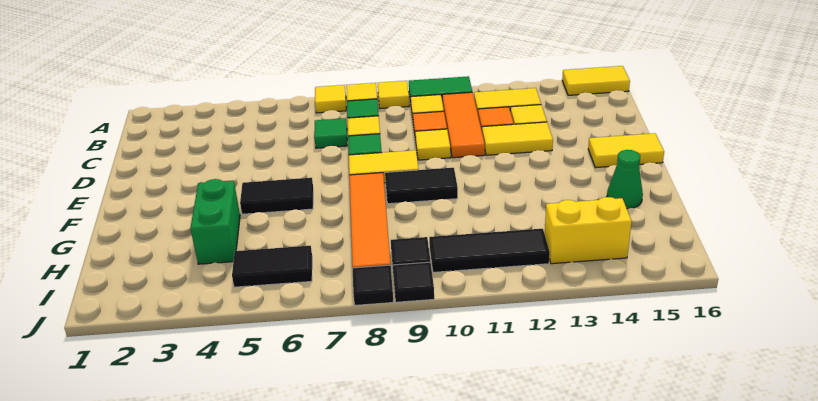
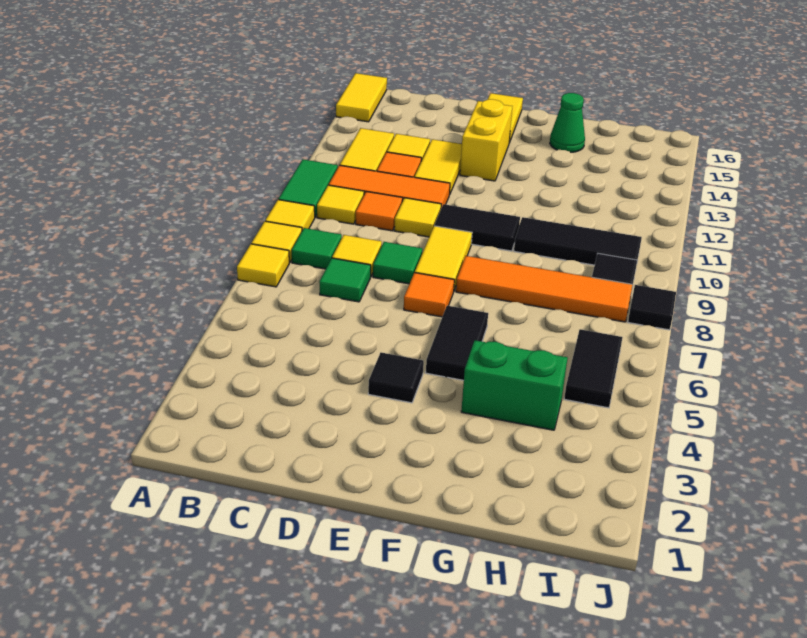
none -> orange 1x1 tile [404,273,454,317]
black 1x2 tile [385,168,458,204] -> black 1x2 tile turned to [434,204,520,251]
black 1x3 tile [429,229,550,272] -> black 1x3 tile turned to [514,217,642,265]
yellow 1x2 brick [545,197,632,264] -> yellow 1x2 brick moved to [460,99,512,181]
black 1x1 tile [393,262,434,302] -> black 1x1 tile moved to [368,353,424,403]

